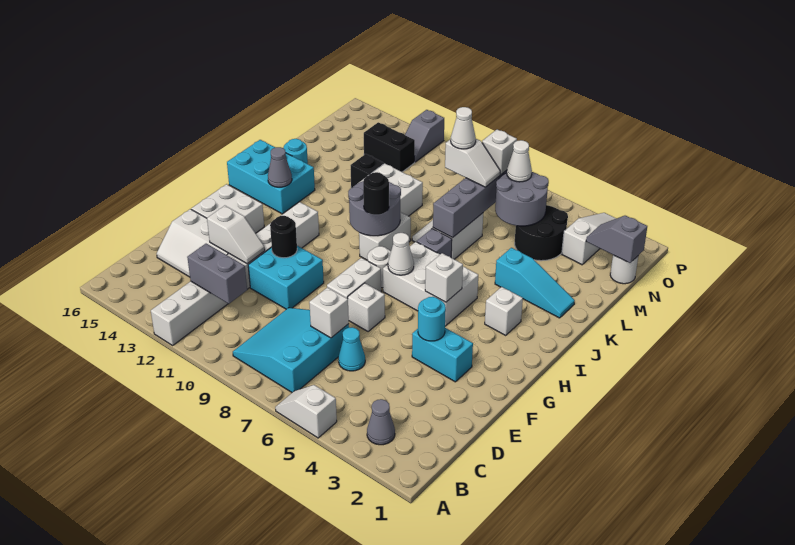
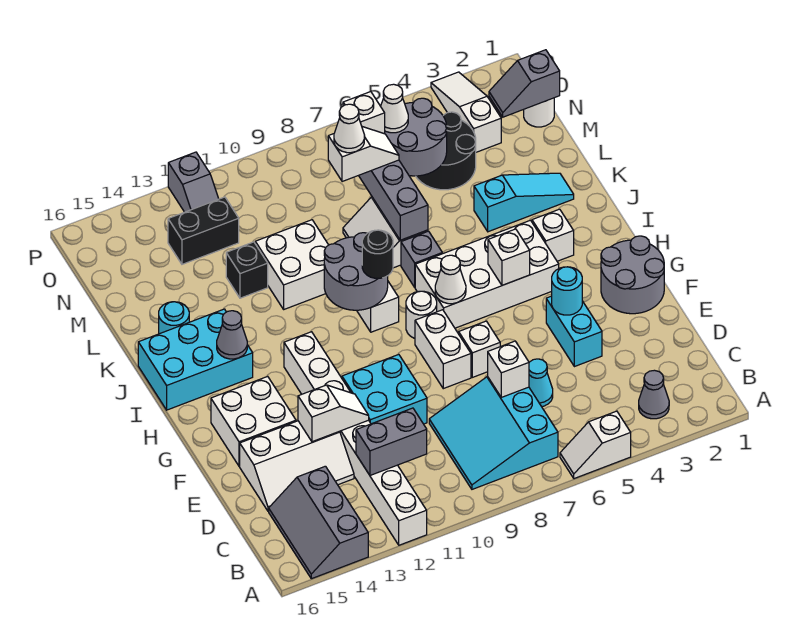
none -> grey 2x3 slope [269,466,368,579]
none -> grey 2x2 round brick [601,236,664,314]
cyan 1x2 brick [412,328,473,382] -> cyan 1x2 brick turned to [546,296,602,367]
black 1x1 round brick [270,216,297,258] -> none
white 2x3 brick [383,242,478,326] -> white 2x4 brick [415,220,559,328]

